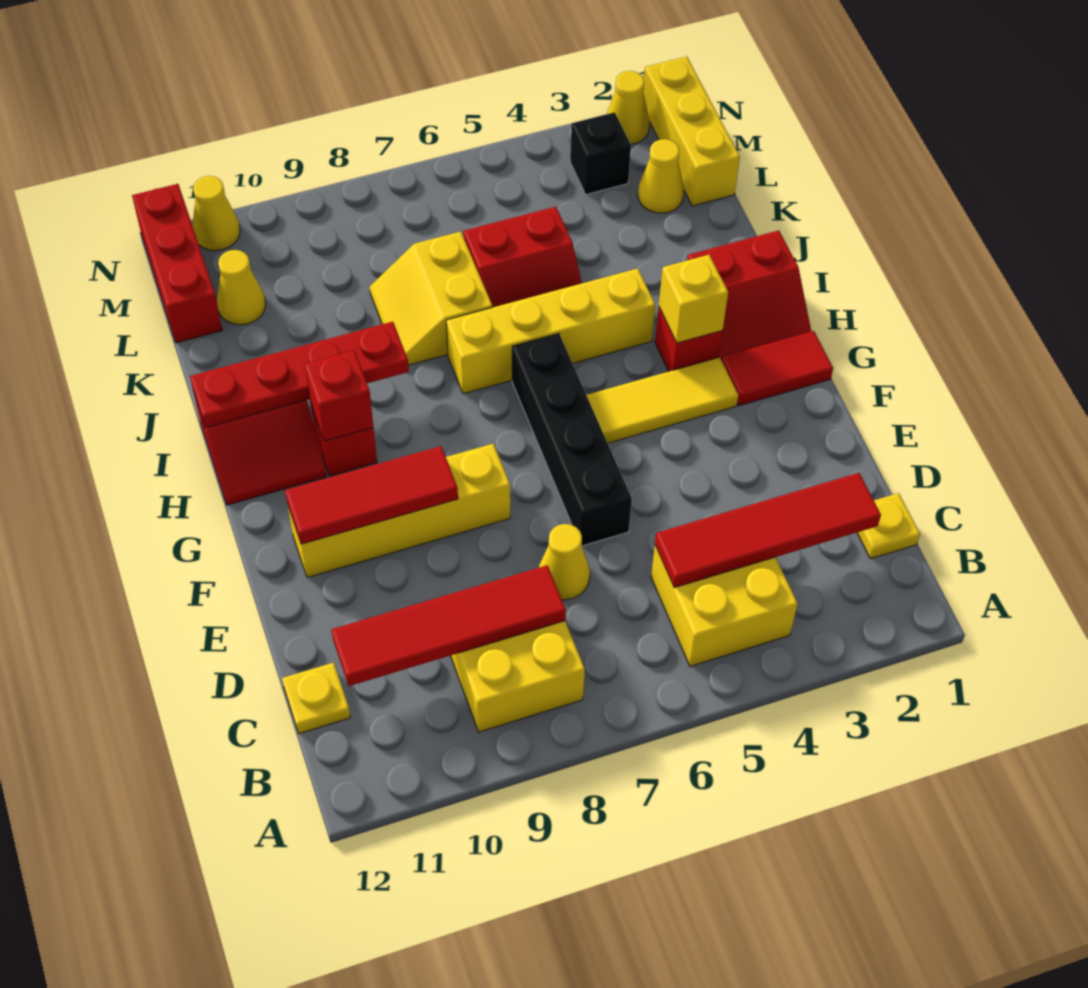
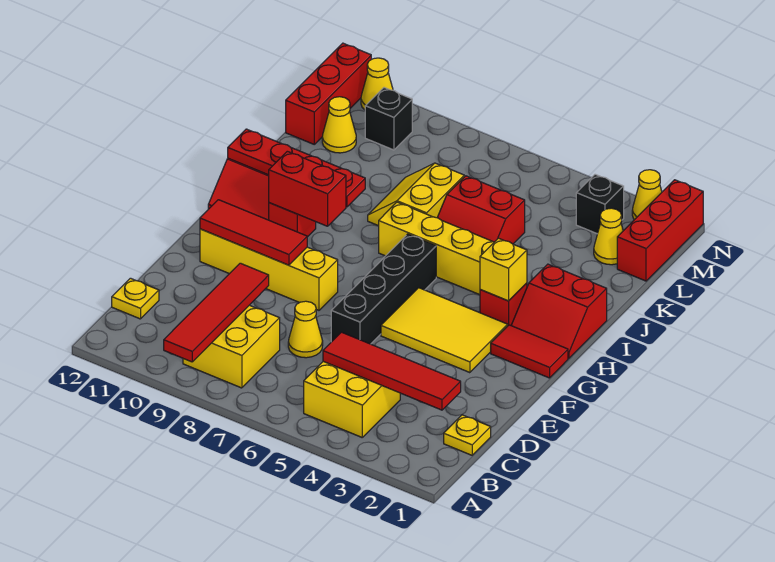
red 1x4 tile [331,565,566,686] -> red 1x4 tile turned to [164,263,269,362]
yellow 1x3 tile [587,357,738,443] -> yellow 2x3 tile [381,288,508,373]
red 1x1 brick [305,351,373,441] -> red 1x2 brick [269,151,346,226]
yellow 1x3 brick [643,57,740,206] -> red 1x3 brick [617,180,703,281]
none -> black 1x1 brick [365,88,412,150]

